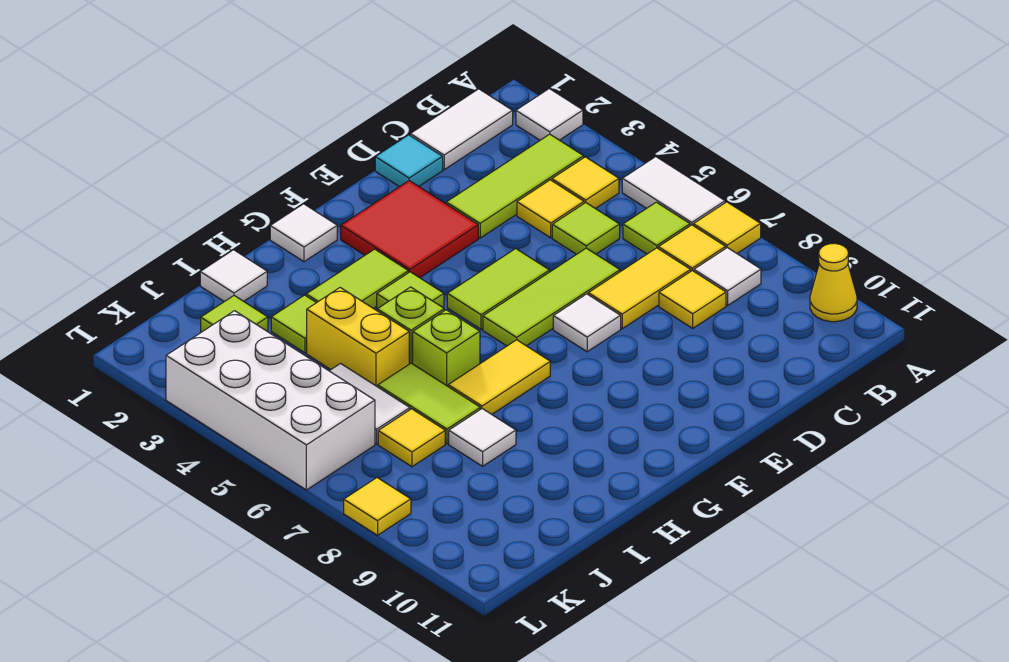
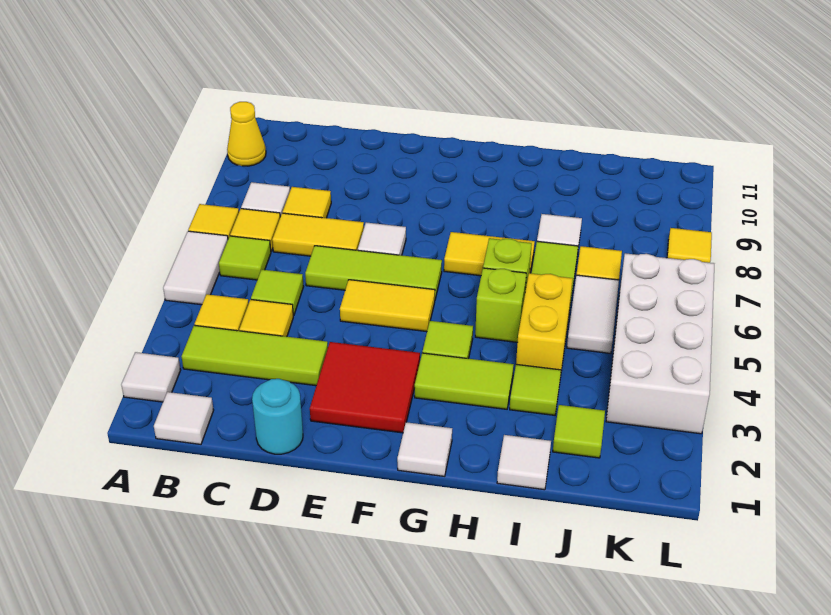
white 1x2 tile [410,89,513,170] -> white 1x1 tile [154,392,214,444]
cyan 1x1 tile [375,135,443,187] -> cyan 1x1 round brick [252,379,303,454]
lime 1x2 tile [447,249,550,329] -> yellow 1x2 tile [340,280,435,332]

